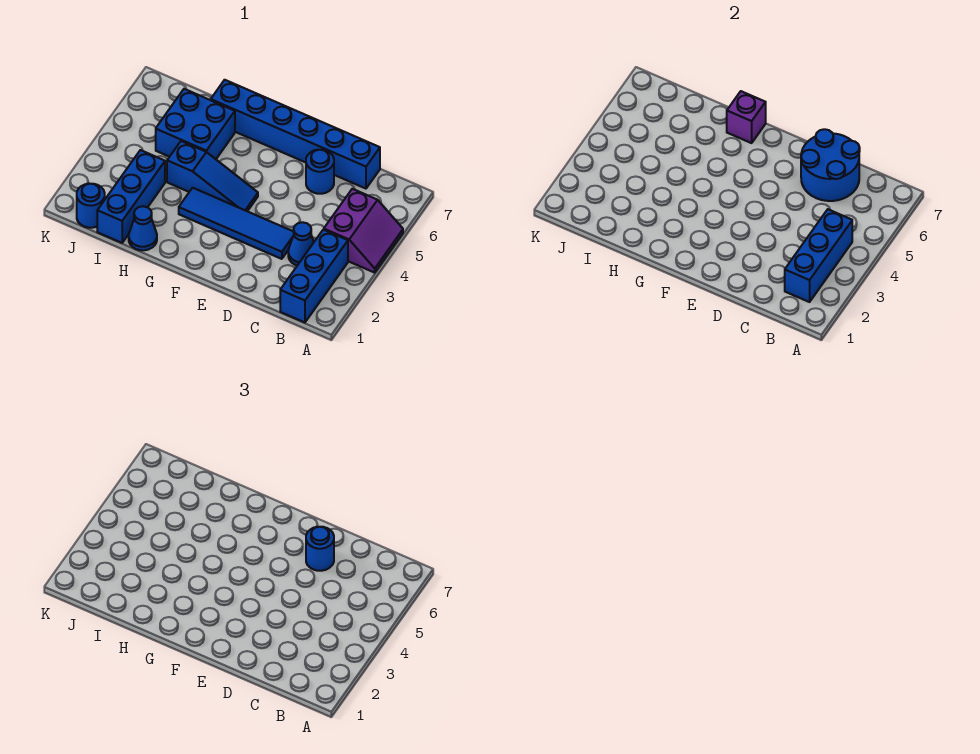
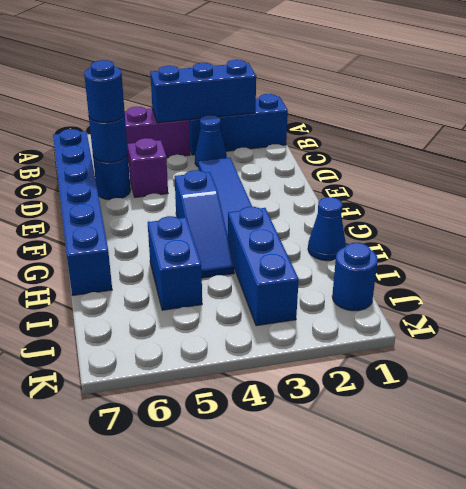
blue 2x2 round brick [801,129,860,201] -> blue 1x1 round brick [89,115,128,162]
blue 1x3 slope [167,141,258,211] -> blue 1x3 slope turned to [175,170,234,278]
purple 1x1 brick [727,91,766,143] -> purple 1x1 brick moved to [127,138,168,197]
blue 2x2 brick [156,89,235,159] -> blue 1x2 brick [148,216,202,310]
blue 1x3 brick [97,150,165,243] -> blue 1x3 brick turned to [228,207,299,326]

